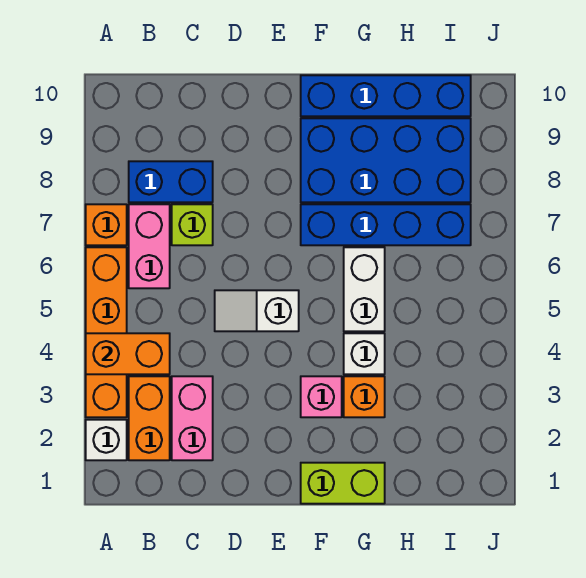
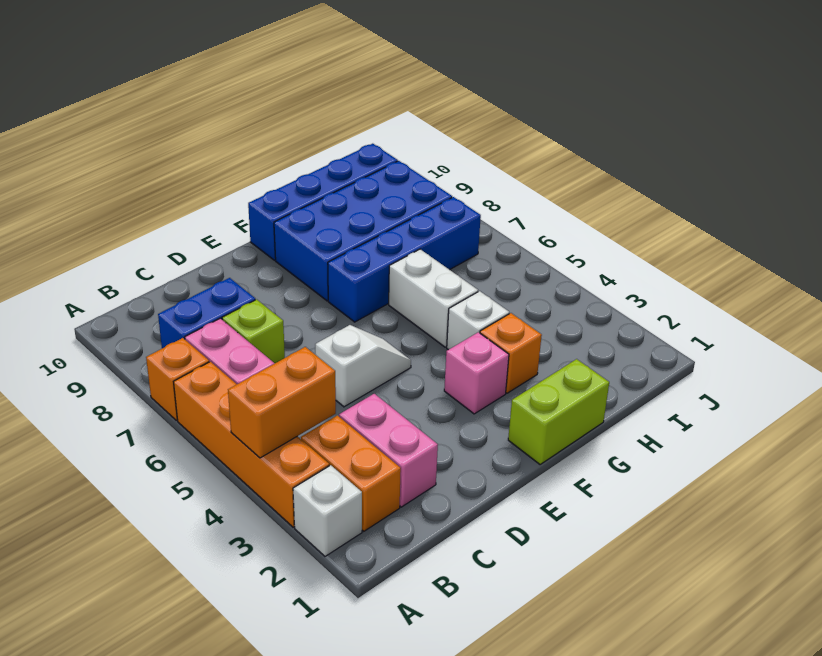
white 1x2 slope [215,290,299,331] -> white 1x2 slope turned to [315,325,411,407]

